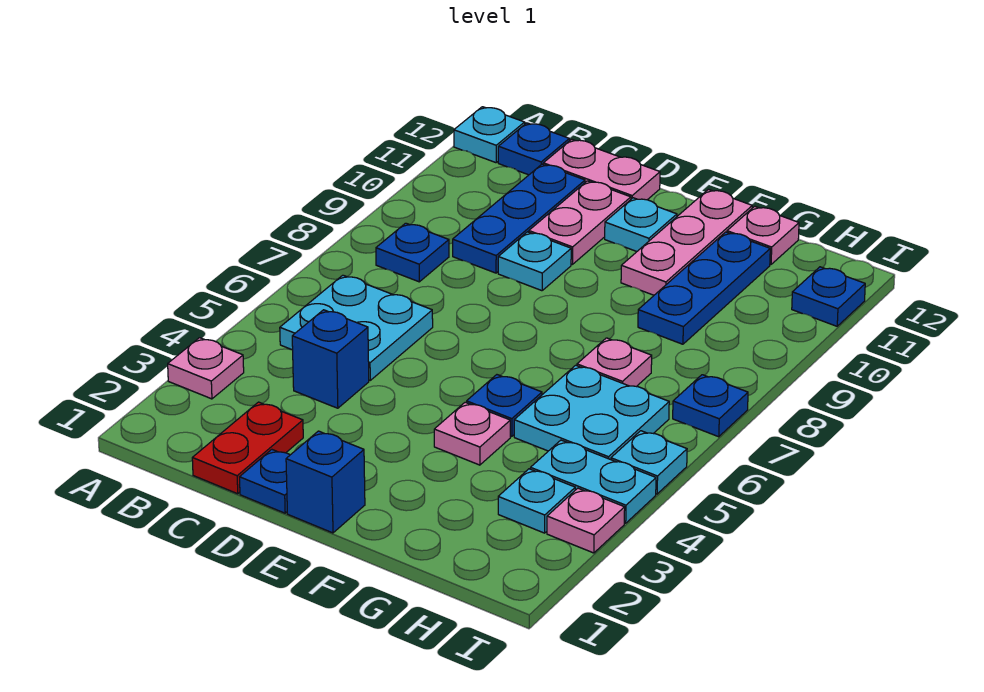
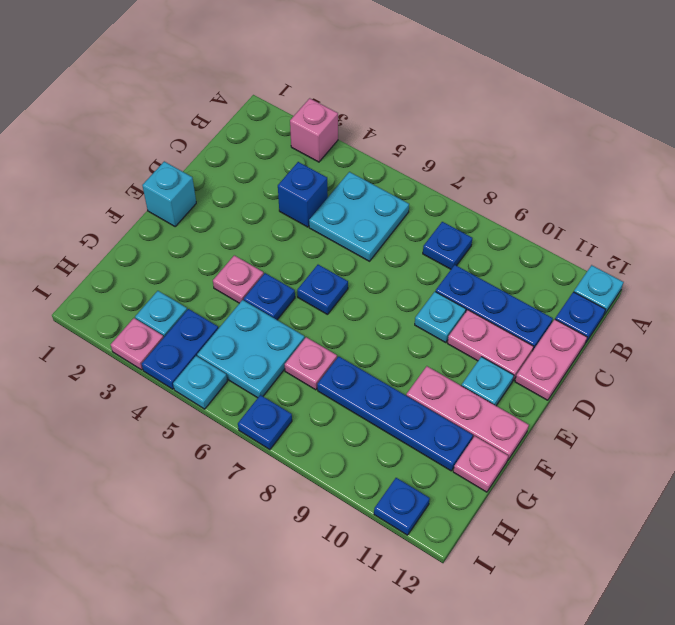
pink 1x1 plate [168,338,244,399] -> pink 1x1 brick [290,98,338,162]
red 1x2 plate [192,402,303,494] -> none
blue 1x1 plate [240,450,290,513] -> blue 1x1 plate moved to [297,265,348,315]
blue 1x1 brick [286,431,365,533] -> cyan 1x1 brick [142,161,196,226]
blue 1x3 plate [638,232,770,344] -> blue 1x4 plate [317,356,473,471]
cyan 1x2 plate [530,440,656,523] -> blue 1x2 plate [142,309,218,389]

